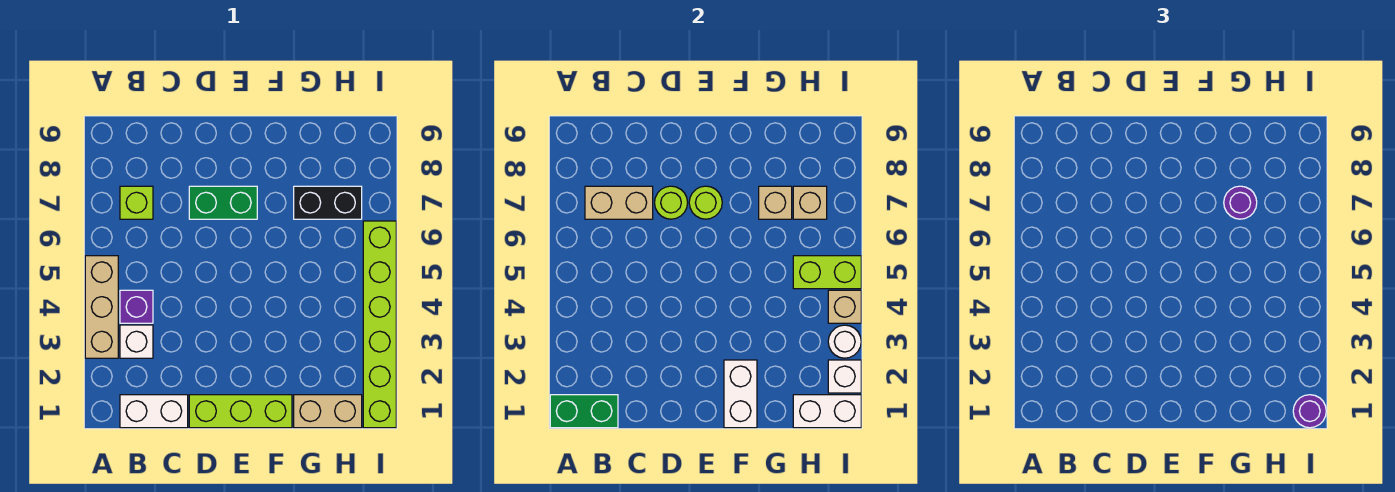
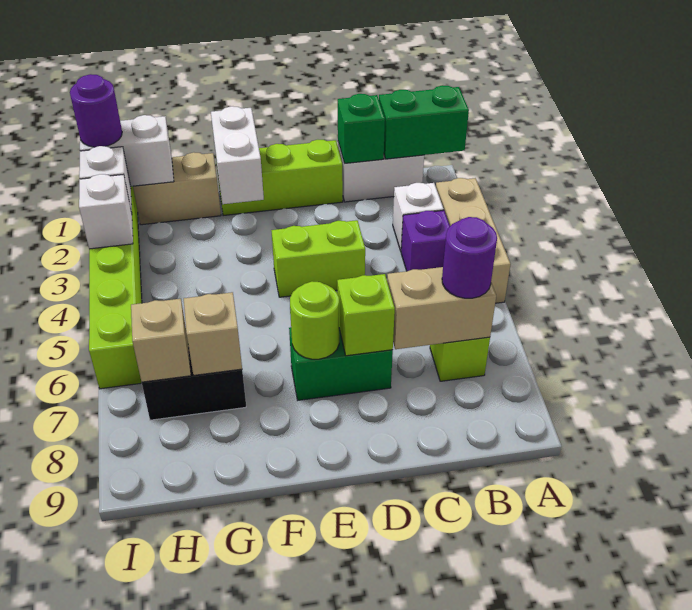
none -> green 1x1 brick [338,94,385,164]
lime 1x1 round brick [655,186,688,219] -> lime 1x1 brick [337,274,395,356]
purple 1x1 round brick [1224,186,1257,219] -> purple 1x1 round brick moved to [442,217,497,298]
lime 1x2 brick [793,256,861,289] -> lime 1x2 brick moved to [271,220,365,297]
white 1x1 round brick [828,325,861,358] -> white 1x1 brick [79,174,133,249]
tan 1x1 brick [828,290,861,323] -> none

